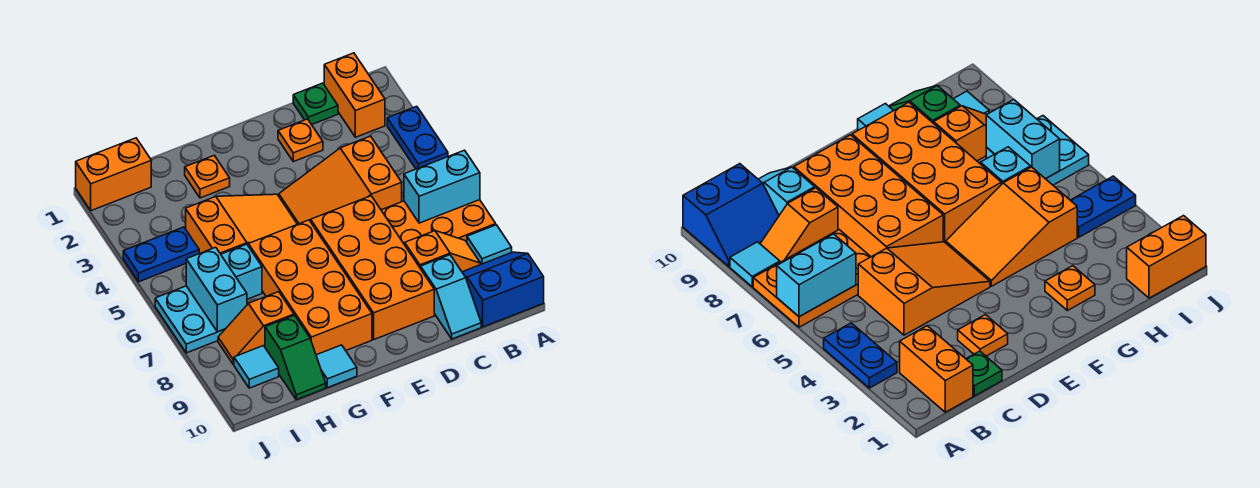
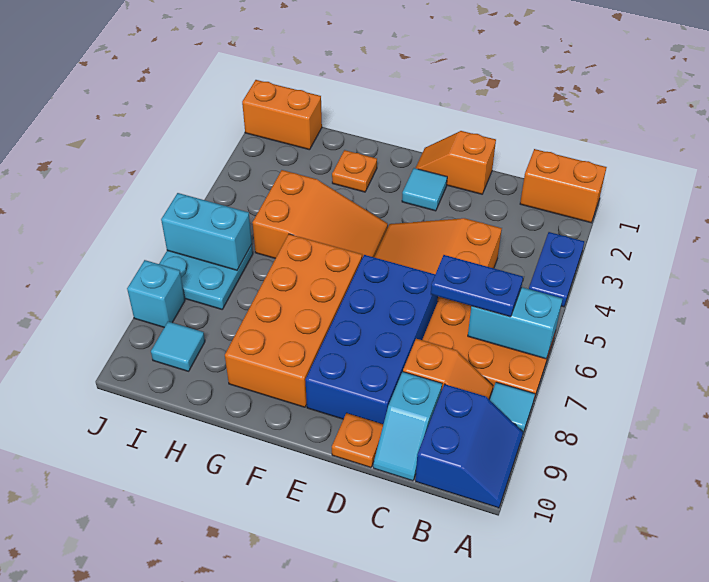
blue 2x2 slope [462,252,544,327] -> blue 2x2 slope turned to [415,384,523,508]
orange 1x2 brick [324,53,385,137] -> orange 1x2 brick turned to [520,149,607,223]
green 1x1 plate [293,83,338,125] -> none
orange 1x1 plate [278,119,323,162] -> orange 1x1 plate moved to [332,413,383,468]
orange 2x4 brick [311,196,434,339] -> blue 2x4 brick [305,255,438,424]
cyan 1x1 tile [316,345,357,388] -> cyan 1x1 tile moved to [402,168,447,211]
cyan 1x1 brick [221,244,262,299] -> cyan 1x1 brick moved to [127,260,185,327]
orange 1x2 slope [218,292,294,364] -> orange 1x2 slope moved to [416,131,496,194]
green 1x2 slope [265,315,326,400] -> none
blue 1x2 plate [123,227,199,282] -> blue 1x2 plate moved to [431,255,523,317]
cyan 1x2 brick [186,247,247,332] -> cyan 1x2 brick turned to [161,193,252,270]

